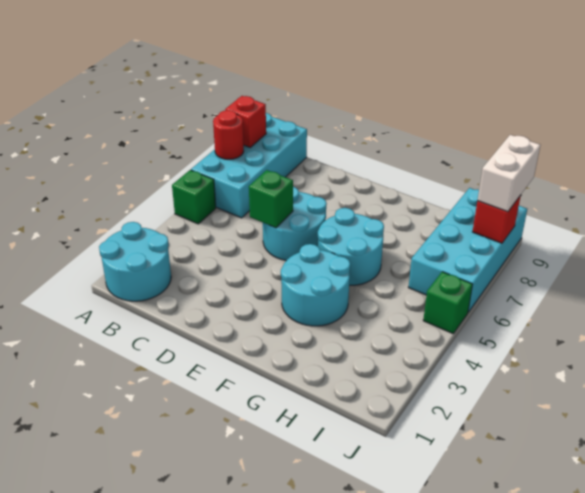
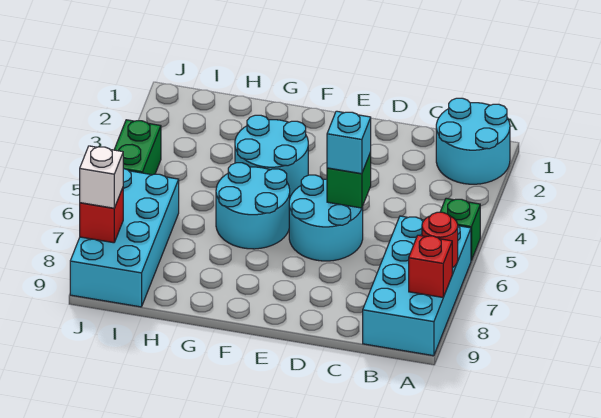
none -> cyan 1x1 brick [327,111,371,174]
green 1x1 brick [423,272,472,333] -> green 1x2 brick [114,120,161,175]
white 1x2 brick [477,135,540,212] -> white 1x1 brick [80,146,123,208]

